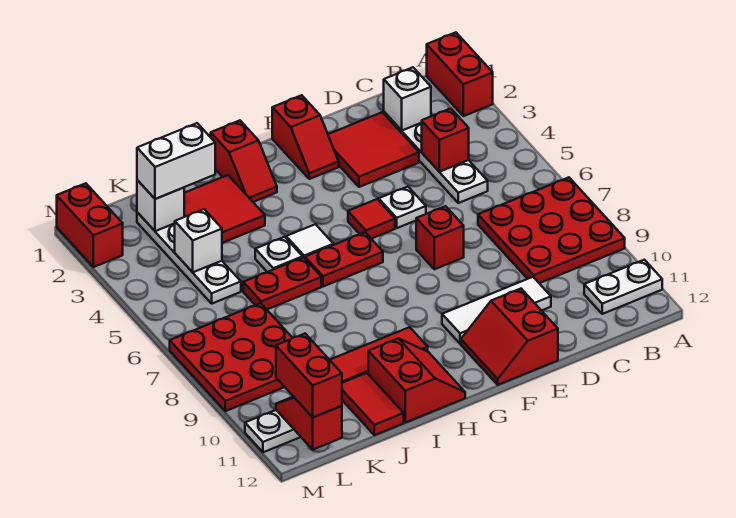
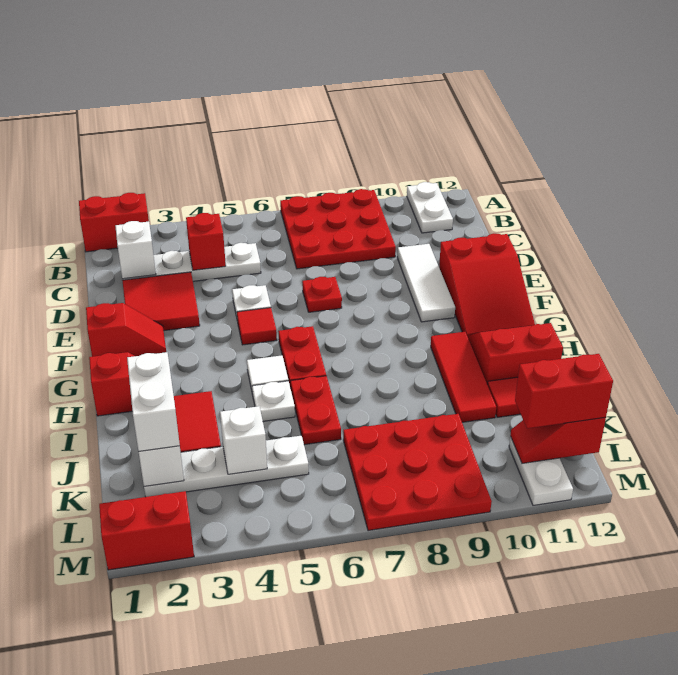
red 1x1 brick [416,206,464,269] -> red 1x1 plate [302,277,342,312]
red 2x2 slope [461,289,558,385] -> red 2x3 slope [439,233,535,336]

